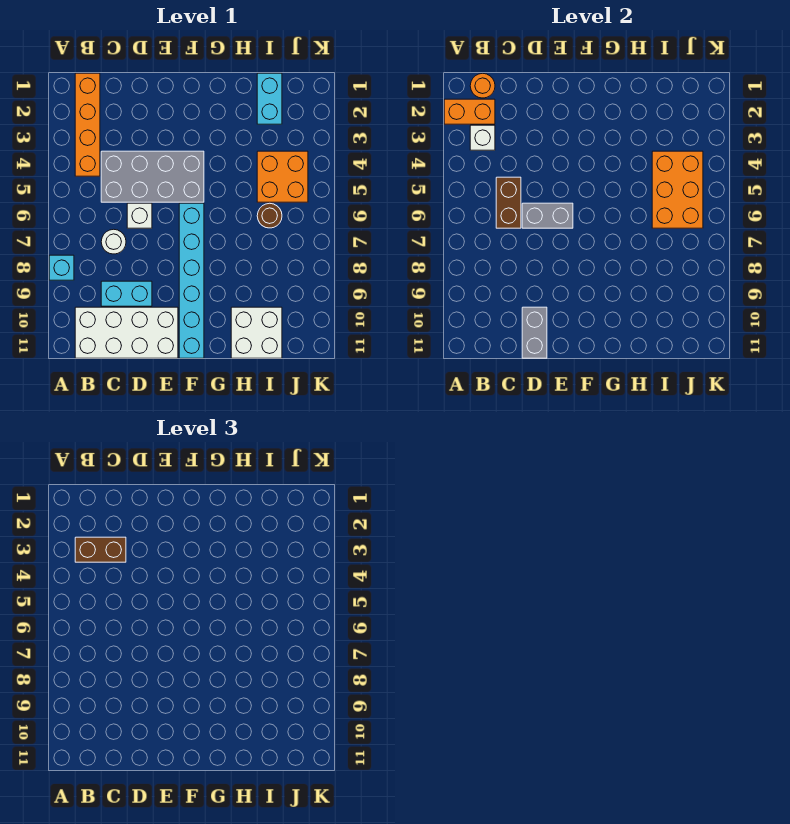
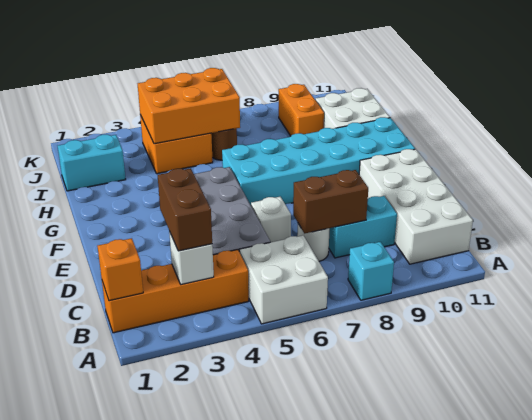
orange 1x2 brick [444,99,495,124] -> orange 1x2 brick moved to [279,84,324,136]
none -> white 2x2 brick [239,235,328,324]
orange 1x1 round brick [470,73,495,98] -> orange 1x1 brick [98,238,143,301]
brown 1x2 brick [496,177,521,228] -> brown 1x2 brick moved to [293,170,368,234]
cyan 1x2 brick [101,281,152,306] -> cyan 1x2 brick turned to [329,196,397,258]
grey 1x2 brick [522,203,573,228] -> none
grey 1x2 brick [522,307,547,358] -> none
cyan 1x6 brick [179,203,204,358] -> cyan 2x6 brick [222,117,415,205]

